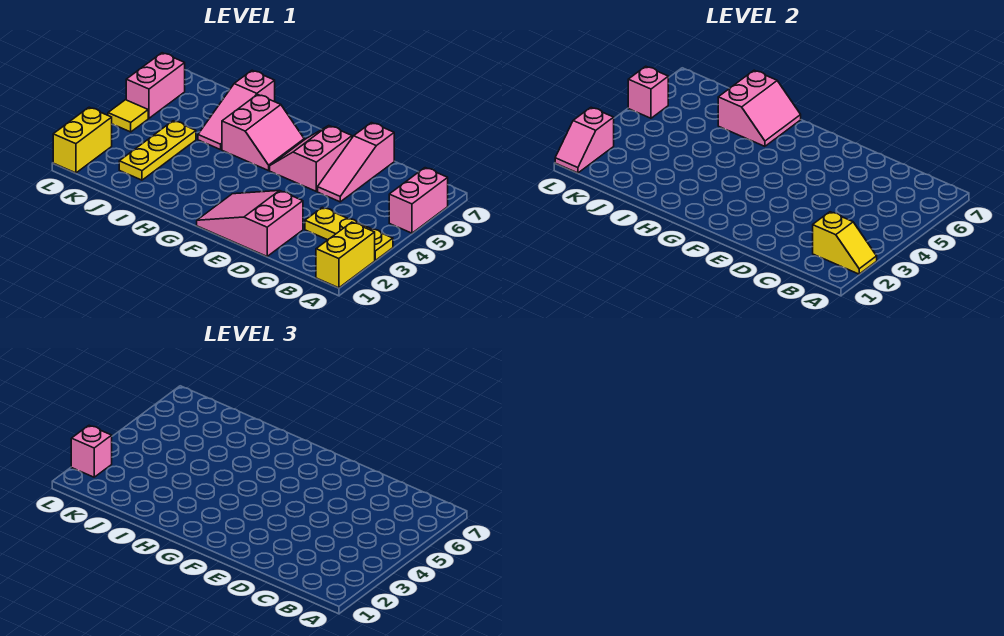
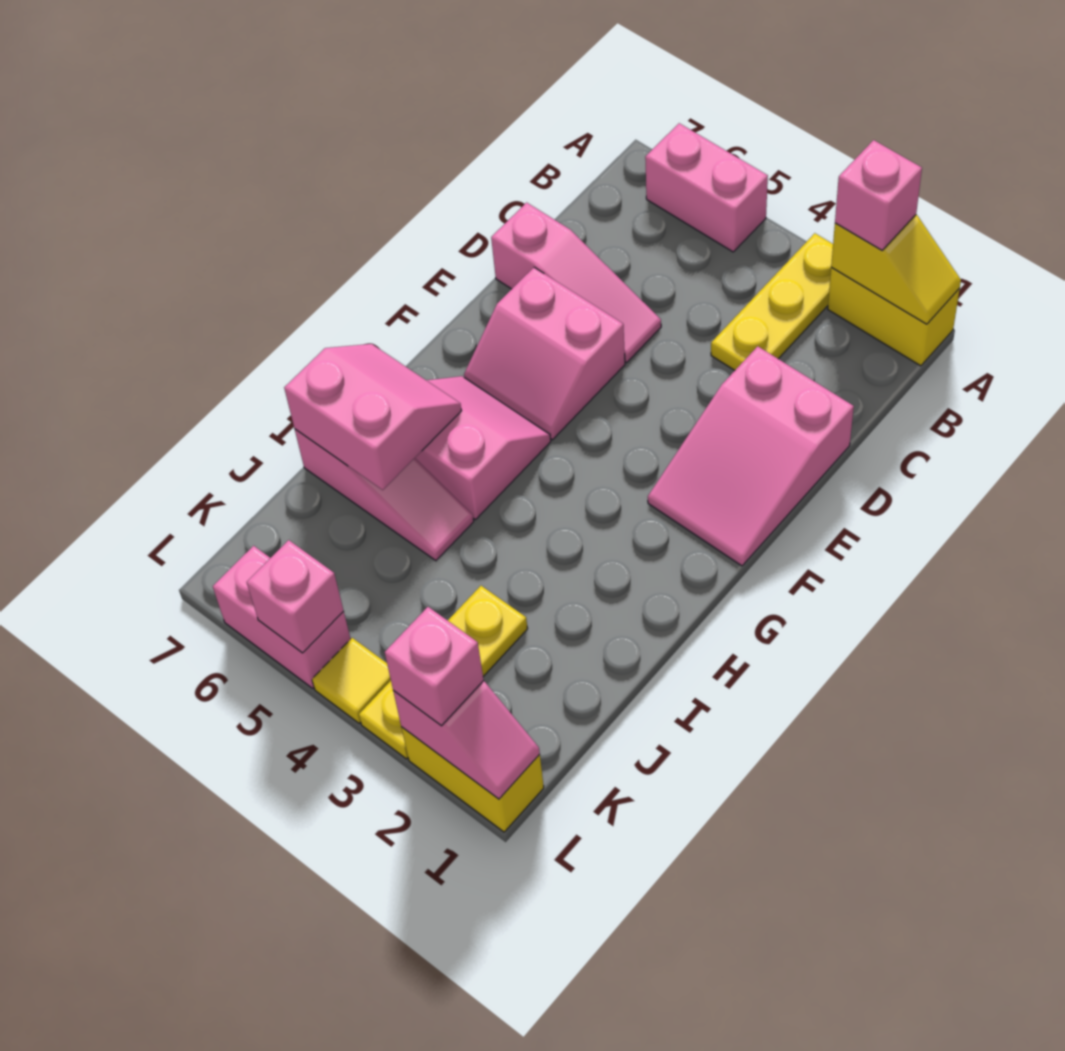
yellow 1x2 slope [813,212,877,274] -> yellow 1x2 slope turned to [831,215,961,324]
none -> pink 1x1 brick [835,140,922,250]
yellow 1x3 plate [119,121,196,180] -> yellow 1x3 plate turned to [359,586,528,759]

